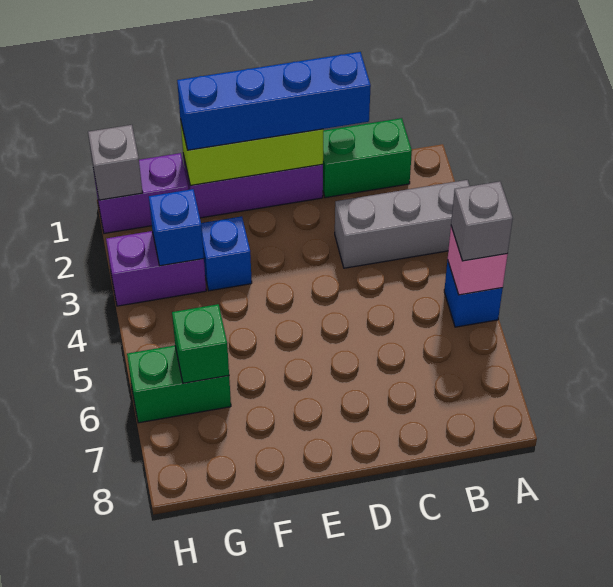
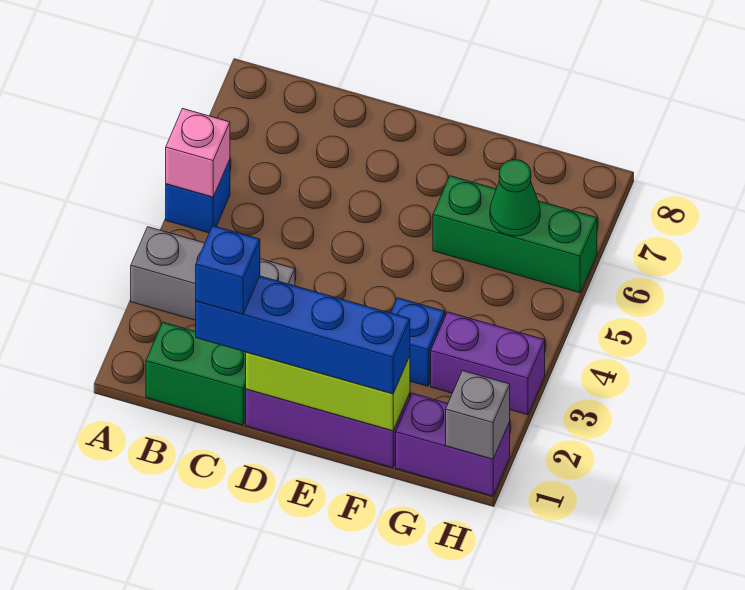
grey 1x1 brick [451,181,513,261] -> none
blue 1x1 brick [149,189,204,266] -> blue 1x1 brick moved to [196,226,260,314]
green 1x2 brick [127,345,231,423] -> green 1x3 brick [433,176,597,293]
green 1x1 brick [172,304,229,383] -> green 1x1 cone [490,160,540,236]

